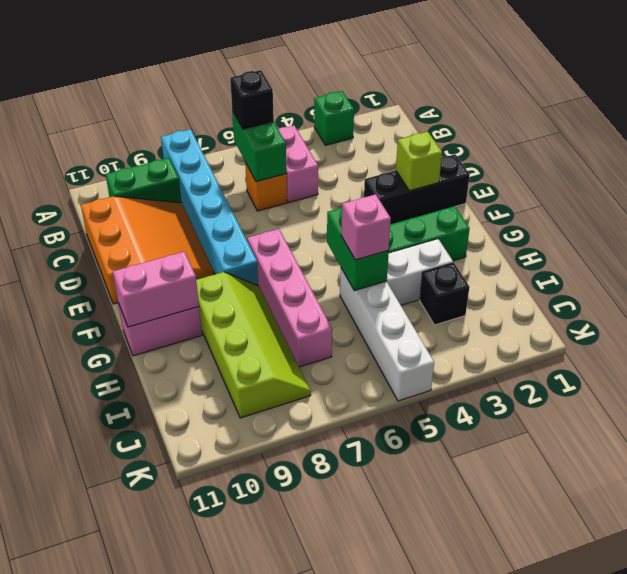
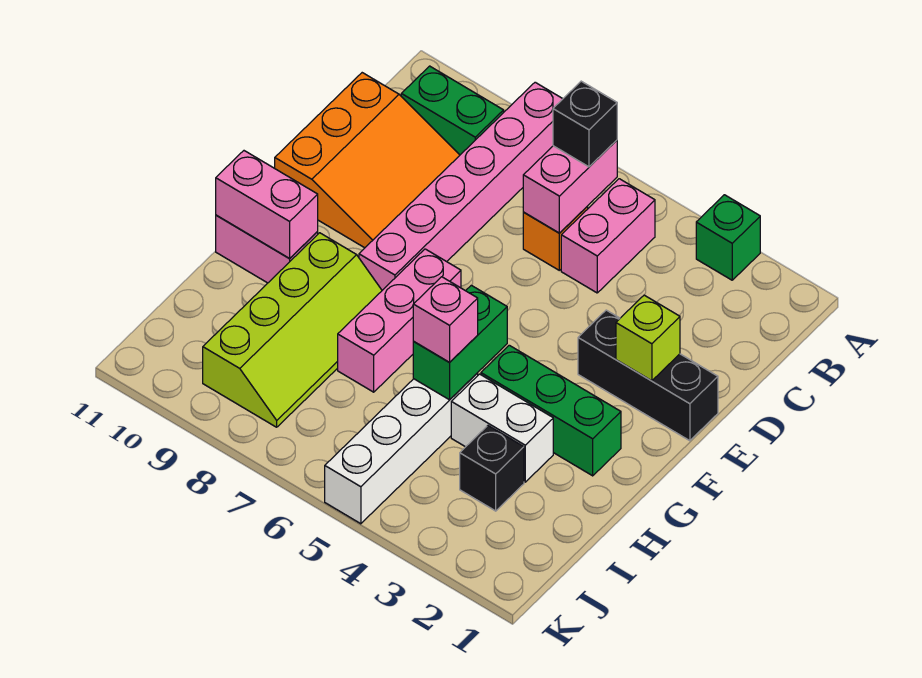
cyan 1x6 brick [161,129,258,285] -> pink 1x6 brick [359,82,562,290]
green 1x2 brick [232,111,287,182] -> pink 1x2 brick [523,140,617,233]
pink 1x4 brick [247,229,332,367] -> pink 1x3 brick [338,249,461,392]

